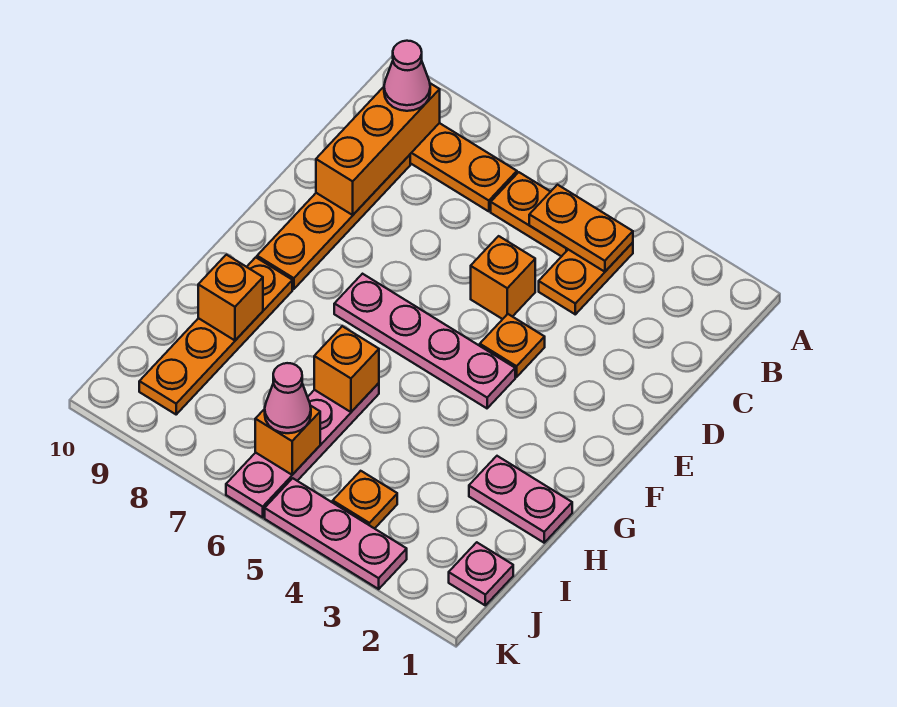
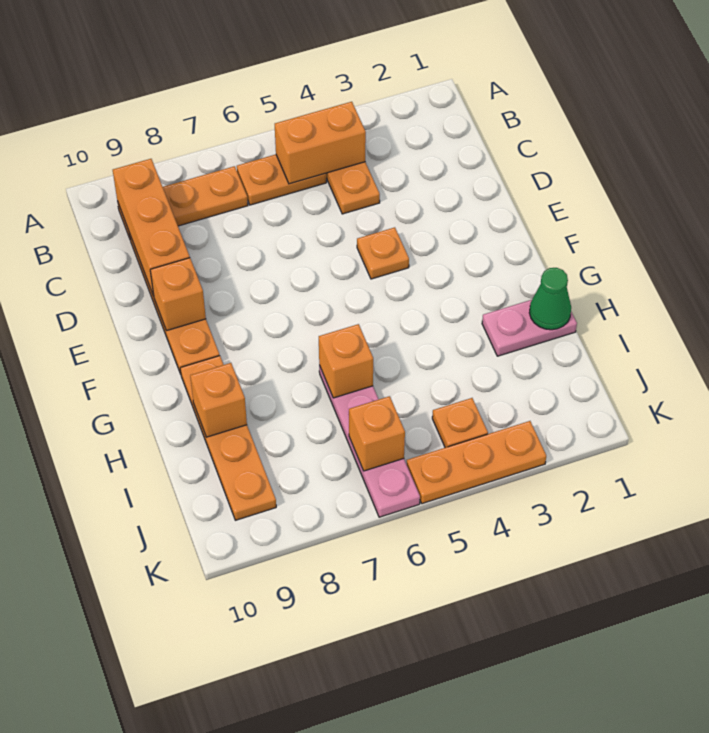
orange 1x2 plate [529,185,633,272] -> orange 1x2 brick [275,102,366,184]
pink 1x1 cone [384,41,430,111] -> none
orange 1x1 brick [471,236,535,319] -> orange 1x1 brick moved to [150,258,206,331]
pink 1x4 plate [334,274,515,408] -> none
none -> green 1x1 cone [529,268,571,330]
pink 1x1 plate [449,542,513,605] -> none
pink 1x1 cone [265,363,311,433] -> none
pink 1x3 plate [265,478,407,589] -> orange 1x3 plate [407,421,546,504]

